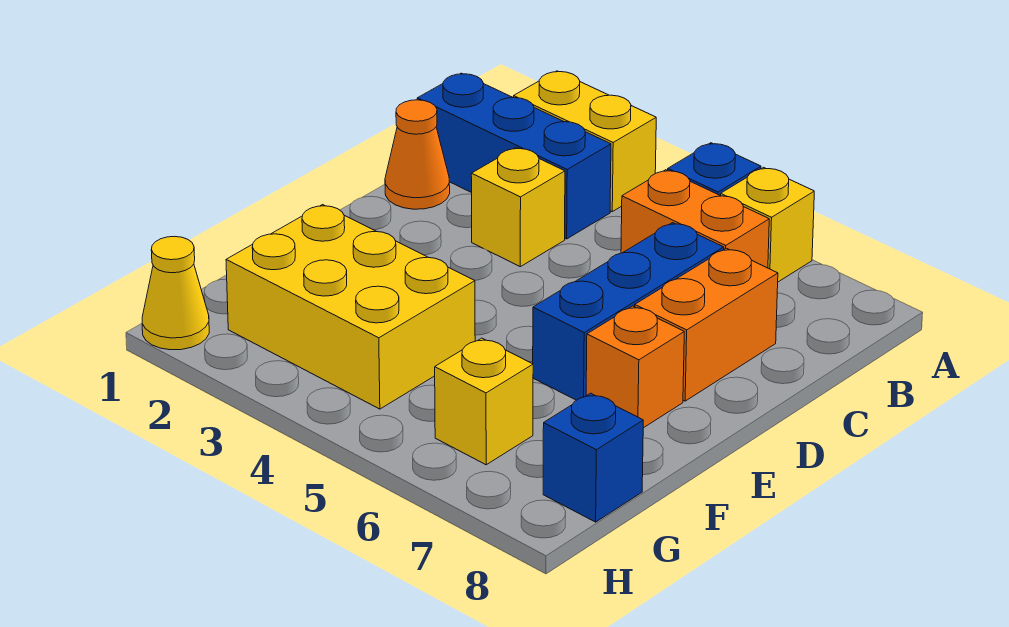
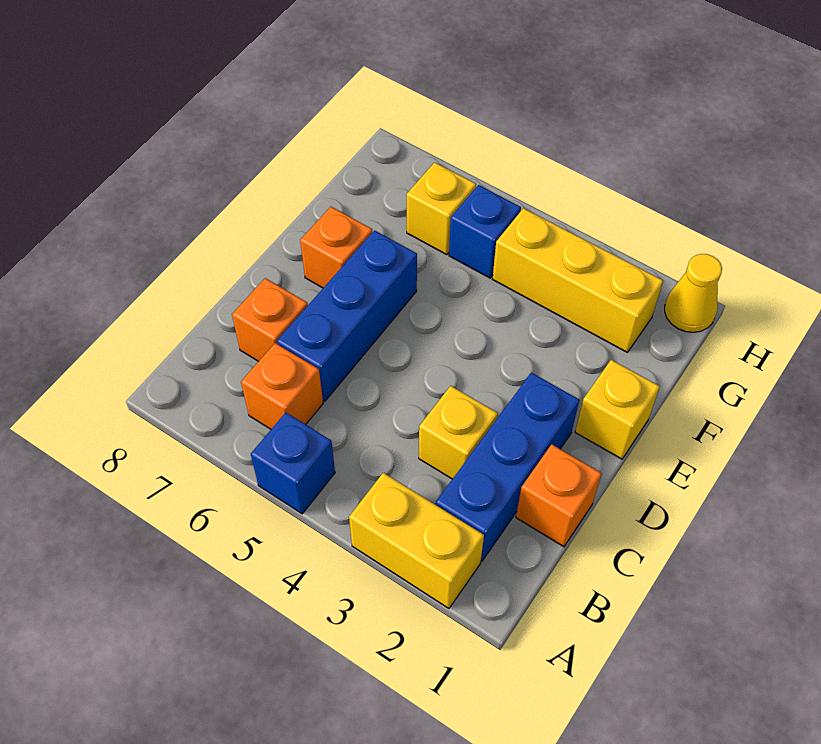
yellow 1x1 brick [721,167,814,282] -> yellow 1x1 brick moved to [575,360,660,459]
blue 1x3 brick [417,73,611,239] -> blue 1x3 brick turned to [436,373,579,561]
orange 1x2 brick [621,170,769,268] -> orange 1x1 brick [241,343,323,429]
orange 1x1 cone [385,100,450,209] -> orange 1x1 brick [516,444,602,547]
orange 1x2 brick [635,248,778,401] -> orange 1x1 brick [232,278,308,361]
yellow 2x3 brick [226,205,475,409] -> yellow 1x3 brick [493,208,663,352]
blue 1x1 brick [543,393,643,522] -> blue 1x1 brick moved to [449,185,521,278]

